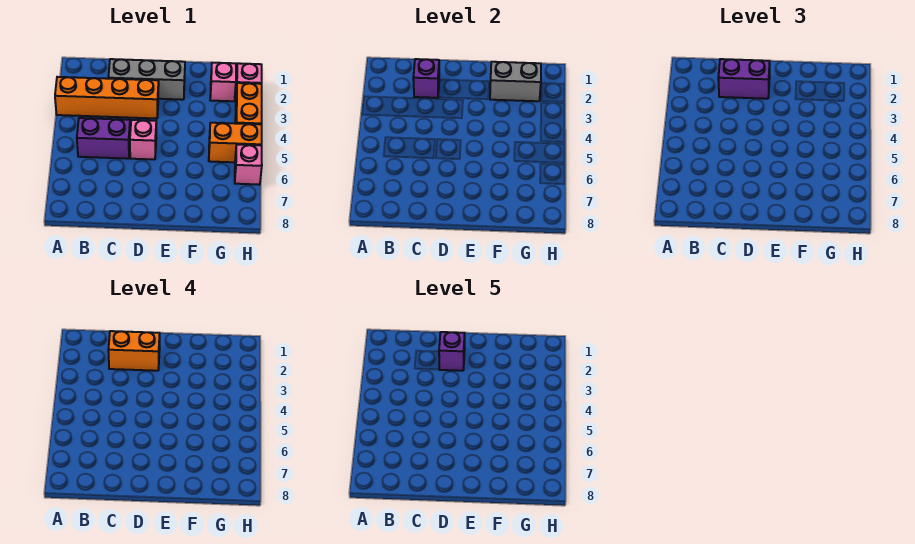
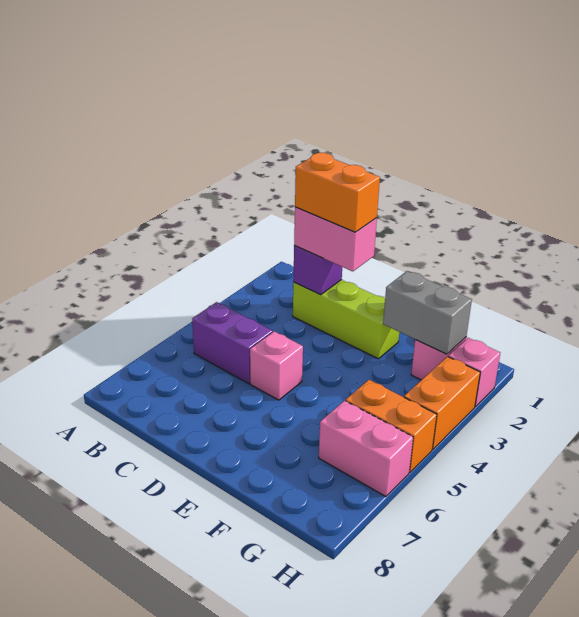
orange 1x4 brick [55,77,159,119] -> none
grey 1x3 brick [108,59,185,100] -> lime 1x3 brick [293,280,399,359]
purple 1x2 brick [718,59,770,99] -> pink 1x2 brick [294,207,377,271]
purple 1x1 brick [439,332,465,371] -> none
pink 1x1 brick [235,145,262,185] -> pink 1x2 brick [319,401,413,497]

